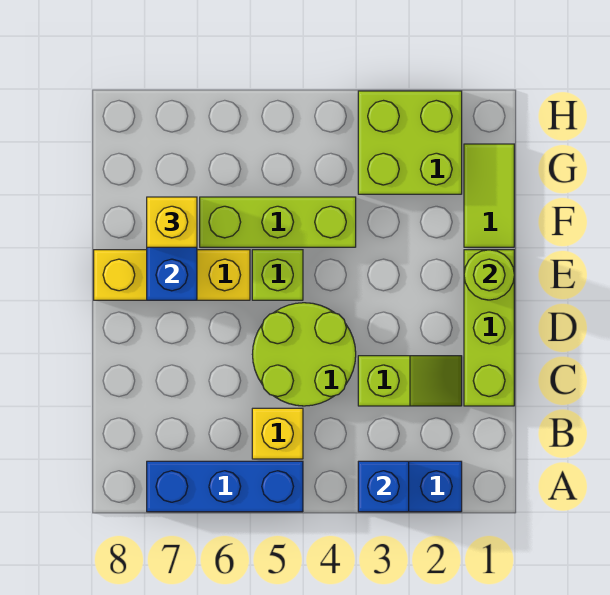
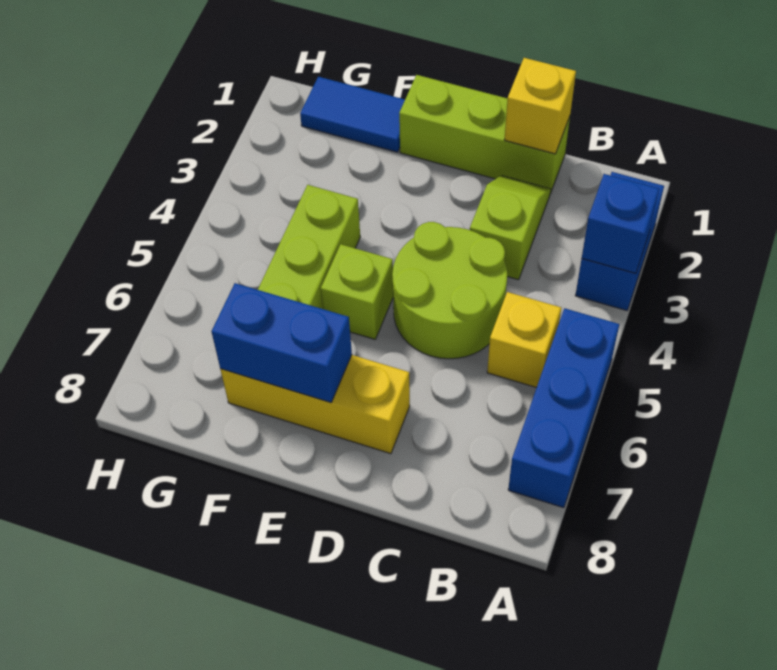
lime 1x1 round brick [464,250,514,300] -> none
yellow 1x3 brick [94,250,250,300] -> yellow 1x3 brick turned to [220,355,410,454]
lime 1x2 tile [464,144,514,247] -> blue 1x2 tile [300,77,405,152]
yellow 1x1 brick [147,197,197,247] -> yellow 1x1 brick moved to [504,58,576,154]
lime 2x2 brick [358,91,462,194] -> none

